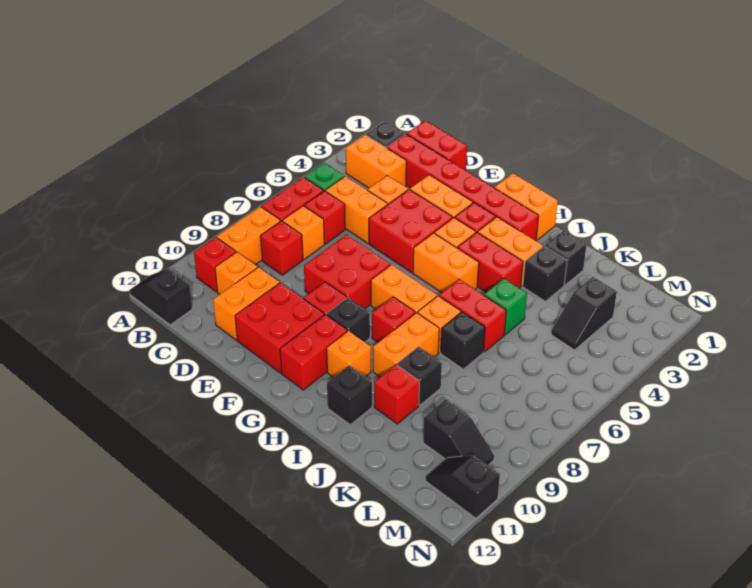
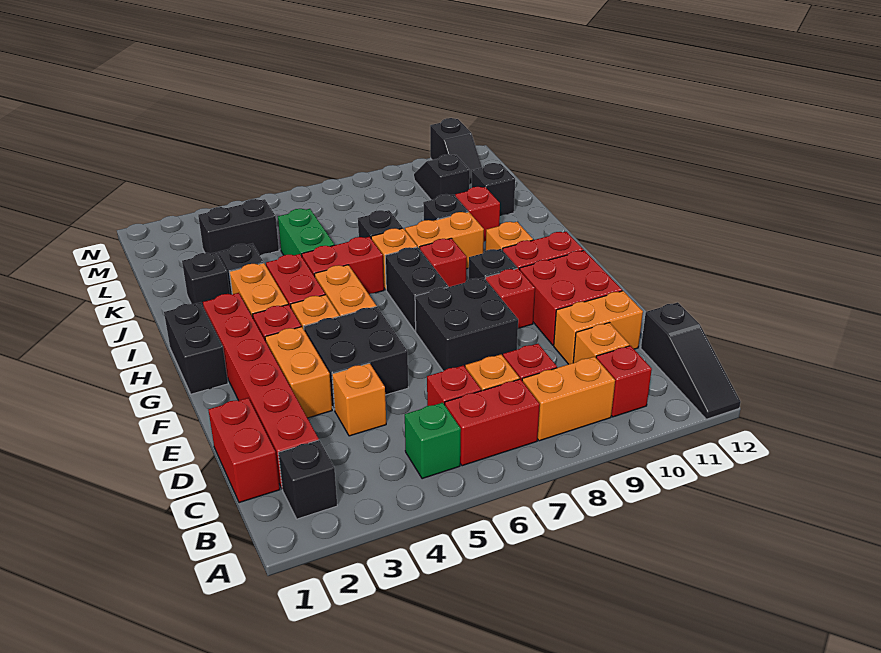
black 1x2 slope [129,268,192,325] -> black 1x3 slope [641,302,741,419]
orange 1x2 brick [346,135,406,188] -> none
orange 1x2 brick [325,176,388,243] -> none
red 2x2 brick [369,189,453,273] -> black 2x2 brick [304,306,408,410]
red 2x2 brick [304,235,390,309] -> black 2x2 brick [415,278,518,371]
orange 1x2 brick [494,173,558,240] -> black 1x2 brick [164,303,228,394]
orange 1x2 brick [371,265,437,313] -> black 1x2 brick [385,247,448,331]
red 1x2 brick [439,279,506,352] -> red 1x2 brick turned to [302,237,384,294]
black 1x1 brick [327,366,372,425] -> black 1x1 brick moved to [472,163,515,216]
green 1x1 brick [484,279,527,335] -> green 1x2 brick [278,209,334,256]
black 1x2 slope [551,277,617,350] -> black 1x2 brick [198,199,279,255]

